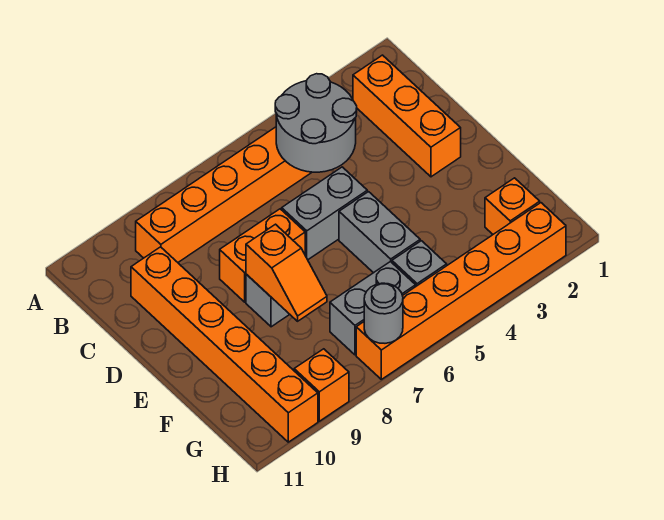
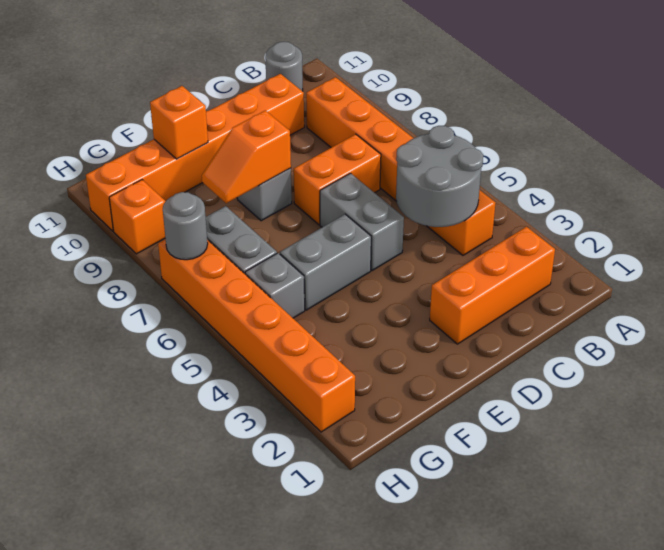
none -> grey 1x1 round brick [265,42,303,91]
orange 1x2 brick [220,209,305,302] -> orange 1x2 brick turned to [294,134,381,225]
orange 1x1 brick [485,178,540,234] -> orange 1x1 brick moved to [150,86,208,159]

